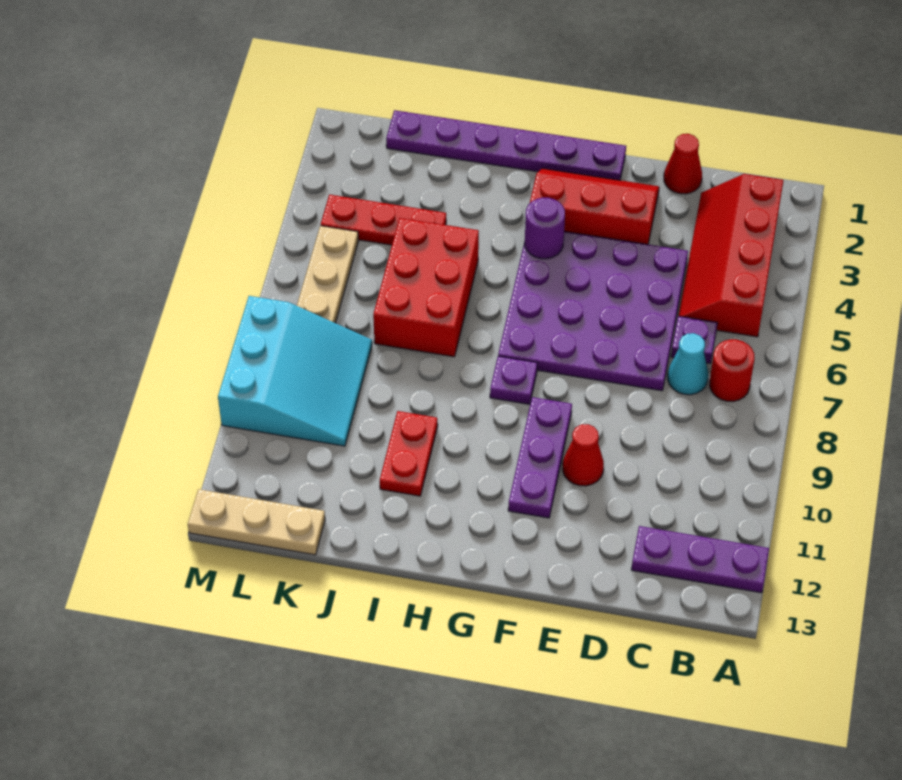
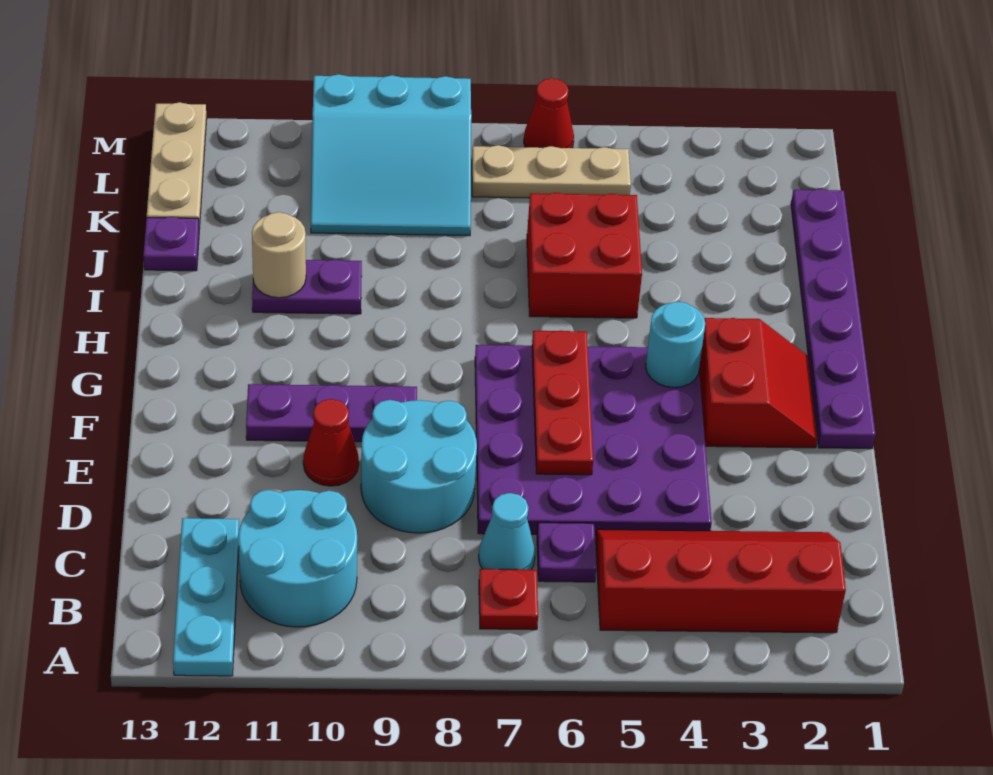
purple 1x3 plate [632,526,769,593] -> cyan 1x3 plate [173,518,239,676]
red 1x1 round brick [710,339,755,401] -> red 1x1 plate [479,569,538,630]
none -> cyan 2x2 round brick [238,490,357,627]
red 1x1 cone [664,134,702,194] -> red 1x1 cone moved to [524,78,574,148]
none -> cyan 2x2 round brick [361,400,477,533]
red 2x3 slope [530,168,659,244] -> red 2x2 slope [699,318,817,448]
purple 1x1 round brick [525,198,565,259] -> cyan 1x1 round brick [646,302,705,388]
purple 1x1 plate [490,356,537,404] -> purple 1x1 plate moved to [143,217,199,271]
red 2x3 brick [373,218,479,357] -> red 2x2 brick [527,193,642,318]
red 1x2 plate [380,411,438,496] -> purple 1x2 plate [252,259,362,314]
none -> tan 1x1 round brick [252,212,306,298]
red 1x3 plate [321,195,446,245] -> red 1x3 plate moved to [532,331,593,475]

